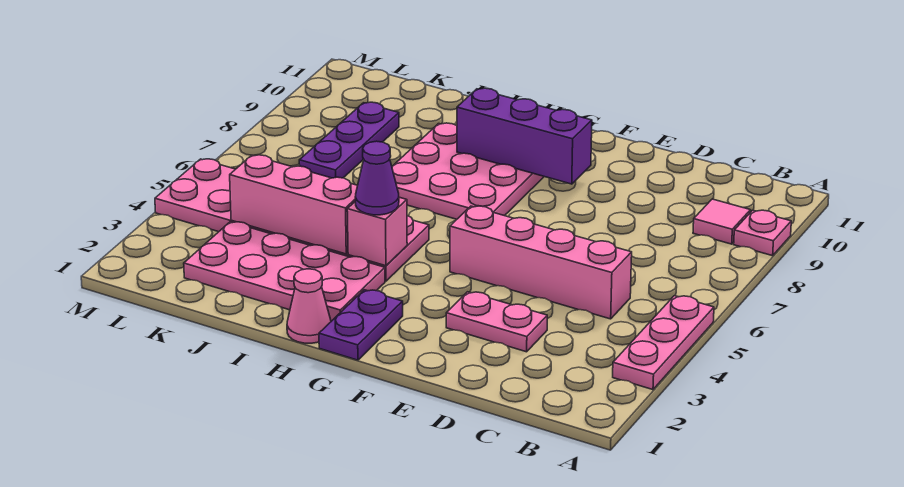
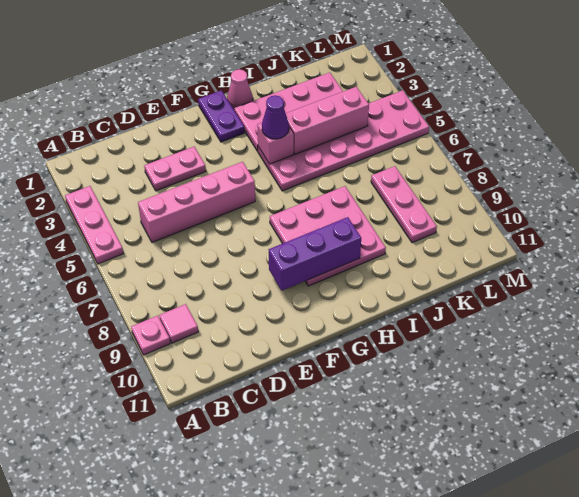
purple 1x3 plate [299,102,399,178] -> pink 1x3 plate [371,166,437,243]

